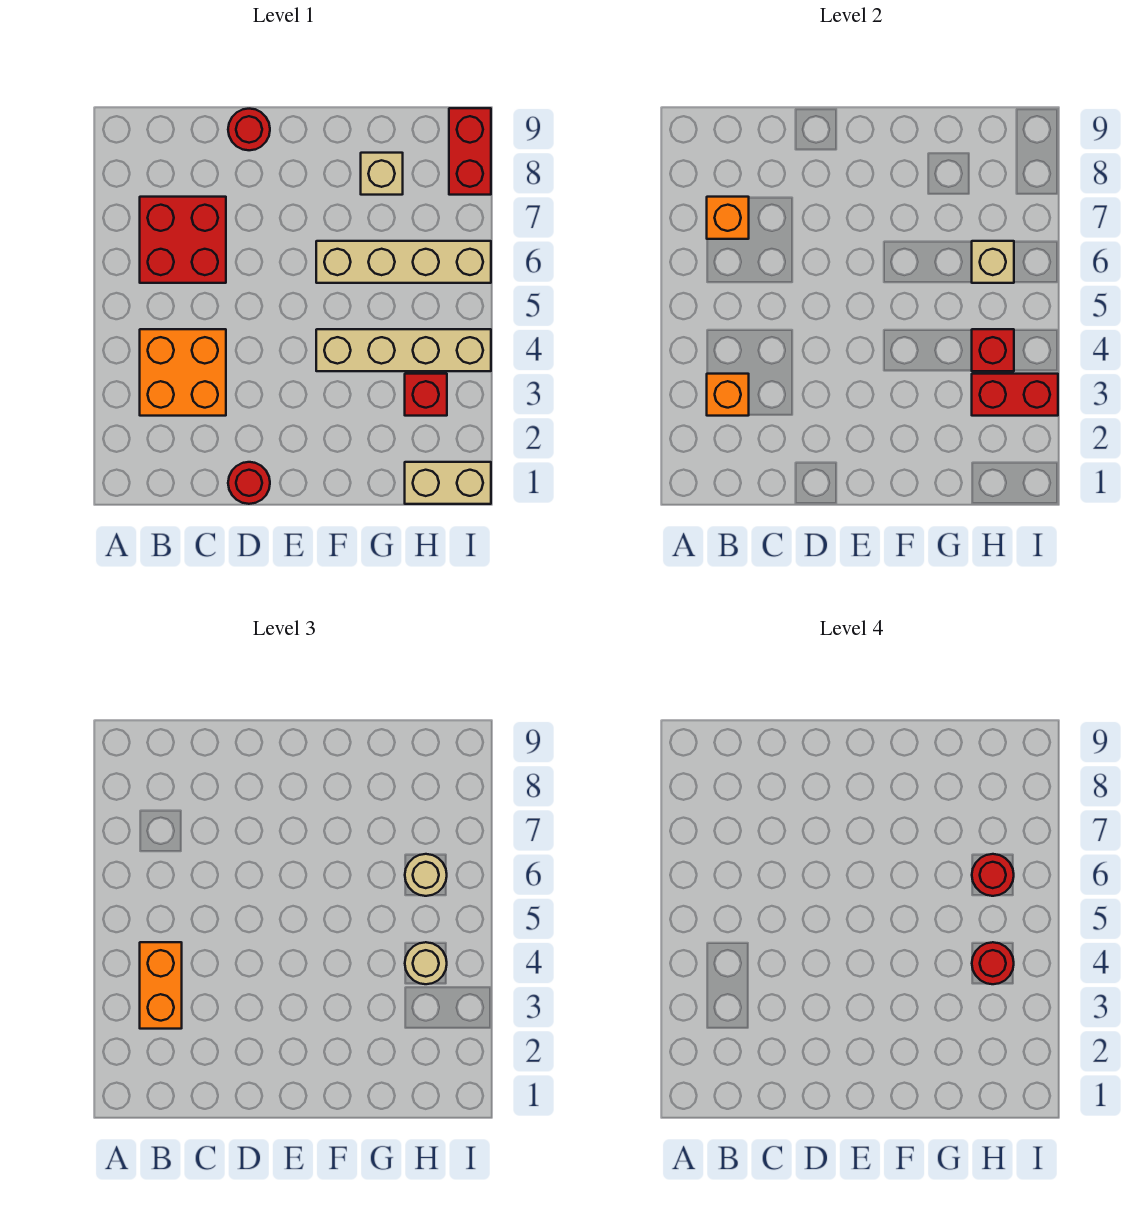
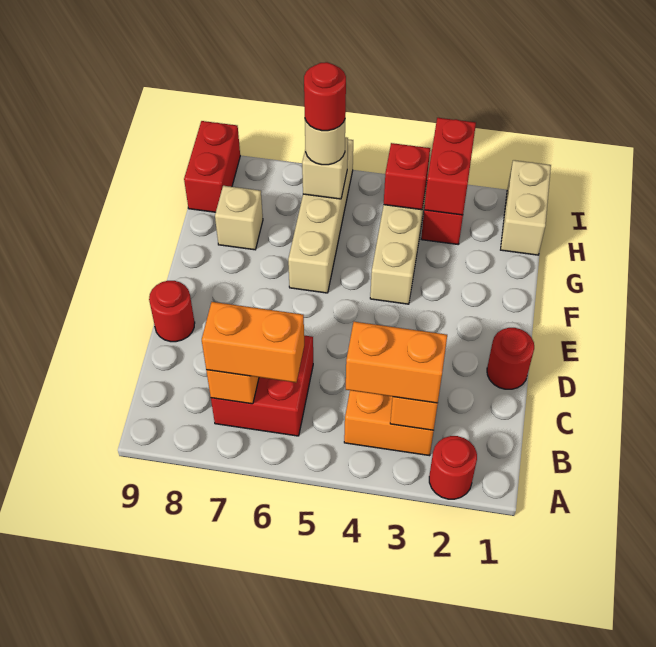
none -> orange 1x2 brick [202,302,304,383]
tan 1x1 round brick [405,942,447,984] -> none
red 1x1 round brick [972,942,1014,984] -> red 1x1 round brick moved to [429,436,477,499]
red 1x2 brick [449,108,491,195] -> red 1x2 brick turned to [184,121,240,212]

